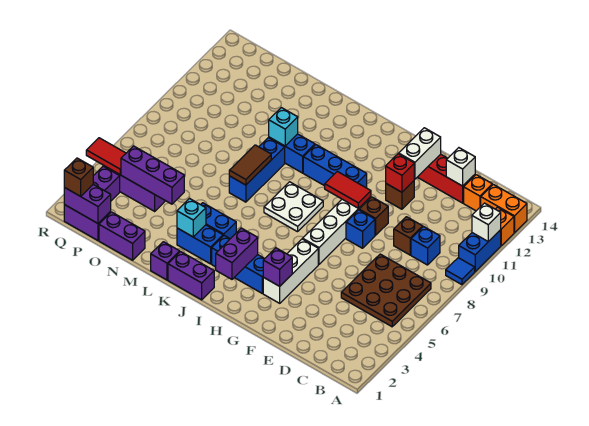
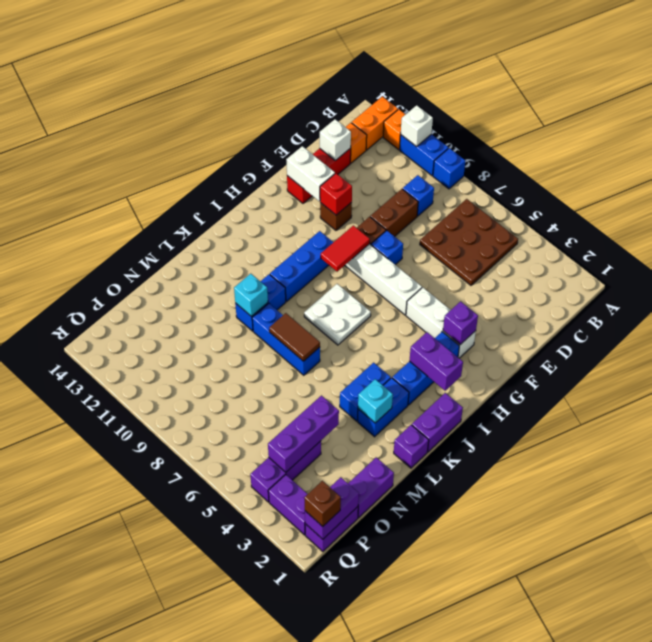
blue 1x1 tile [446,258,475,285] -> blue 1x1 brick [433,148,465,189]
brown 1x1 brick [394,217,423,255] -> brown 1x2 brick [370,189,418,237]
red 1x2 tile [86,138,126,175] -> none

